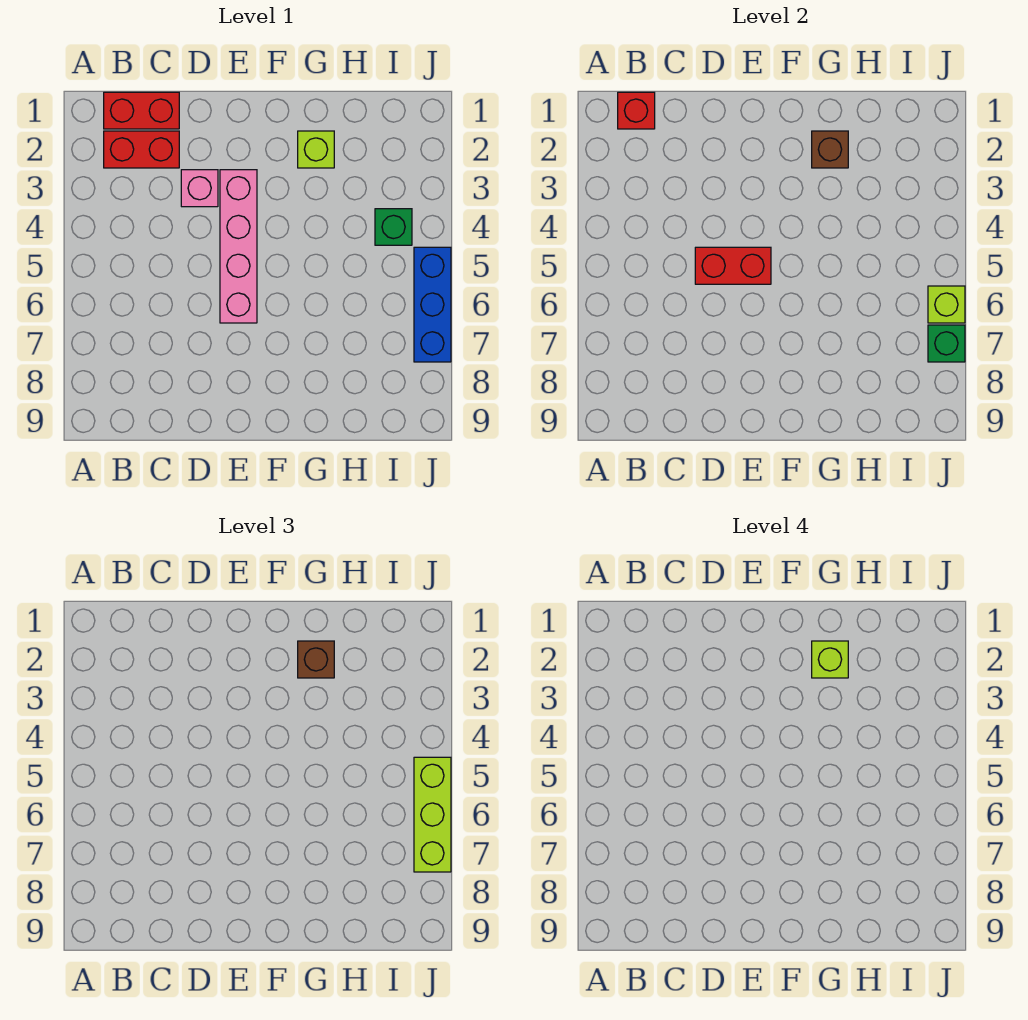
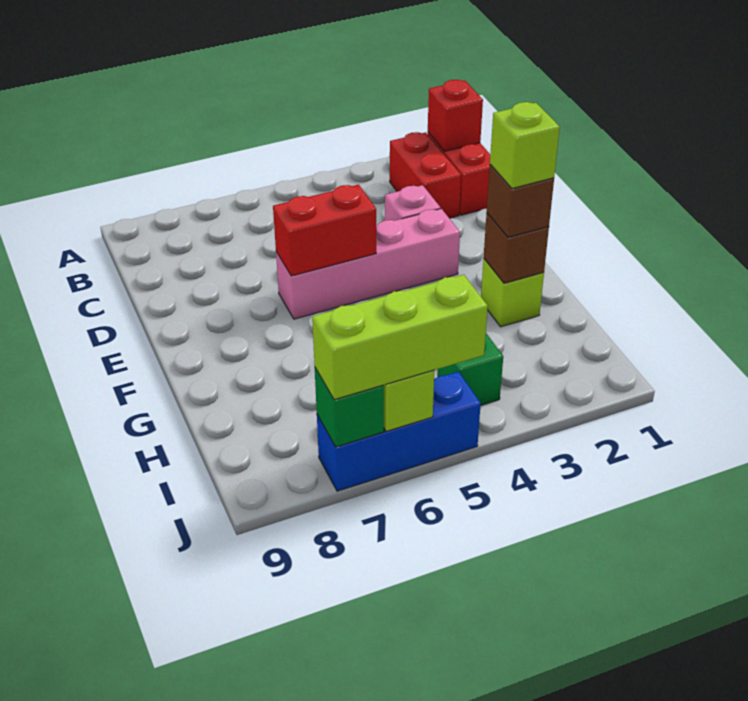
red 1x2 brick [695,247,771,284] -> red 1x2 brick turned to [273,185,376,276]

